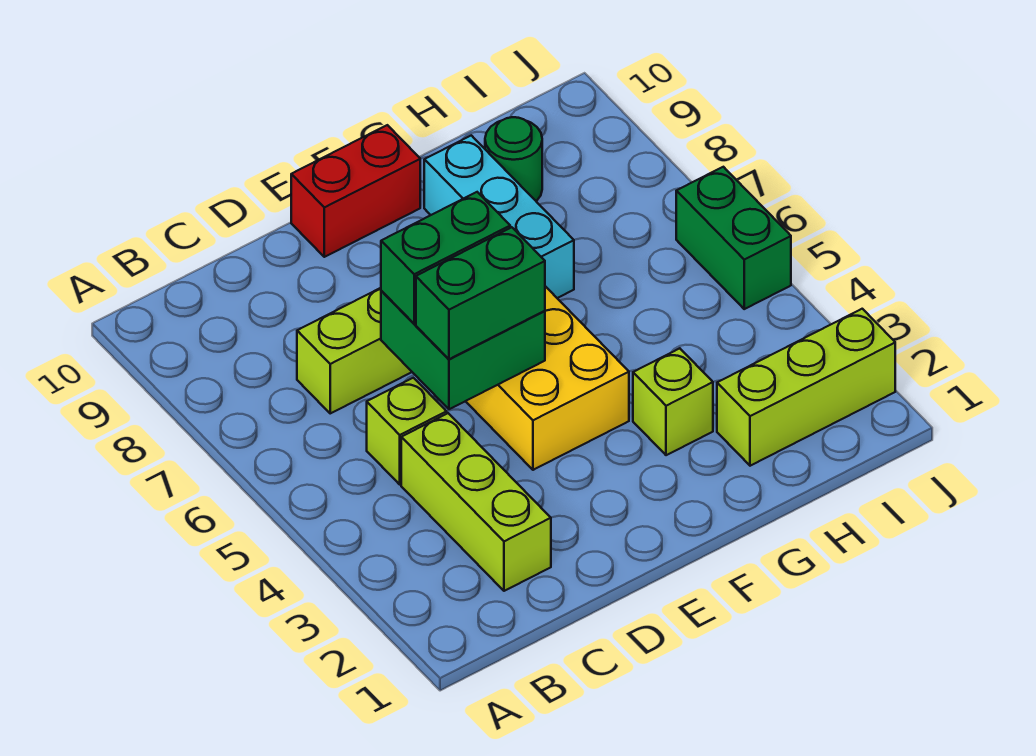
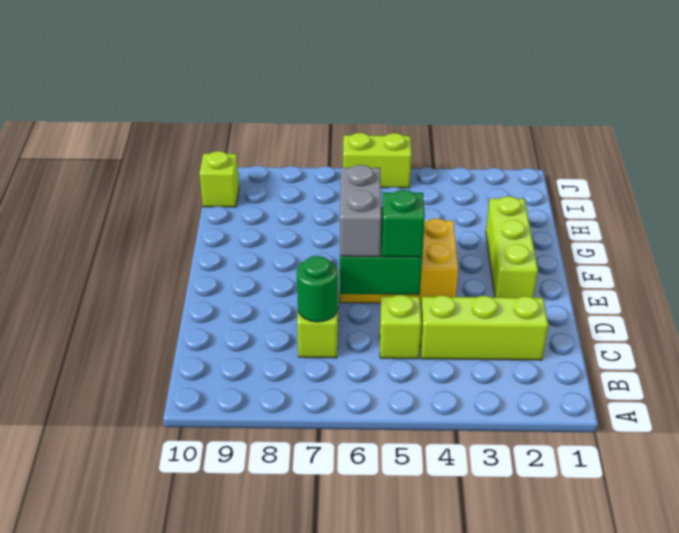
green 1x2 brick [416,227,545,359] -> green 1x1 brick [382,190,425,257]
green 1x2 brick [381,192,510,324] -> grey 1x2 brick [340,165,381,257]
red 1x2 brick [291,125,420,257] -> none
lime 1x1 brick [633,348,713,455] -> lime 1x1 brick moved to [200,151,239,207]
cyan 1x3 brick [424,135,574,298] -> none
lime 1x3 brick [717,309,895,466] -> lime 1x3 brick moved to [486,196,538,298]
green 1x1 round brick [485,117,542,201] -> green 1x1 round brick moved to [297,256,338,322]
green 1x2 brick [676,167,791,309] -> lime 1x2 brick [343,133,411,188]

